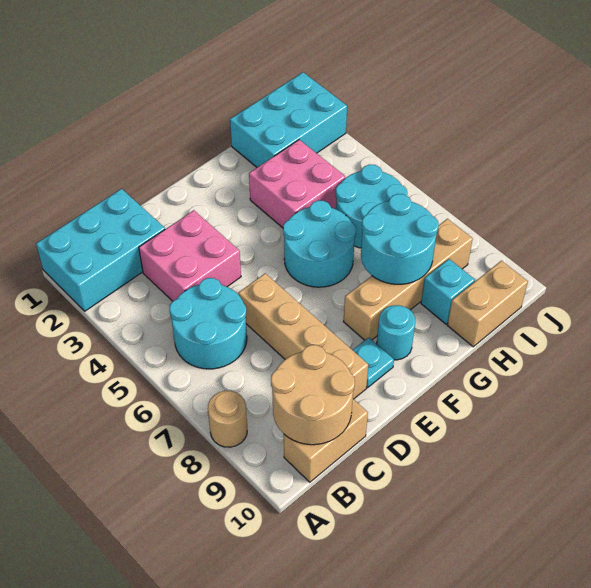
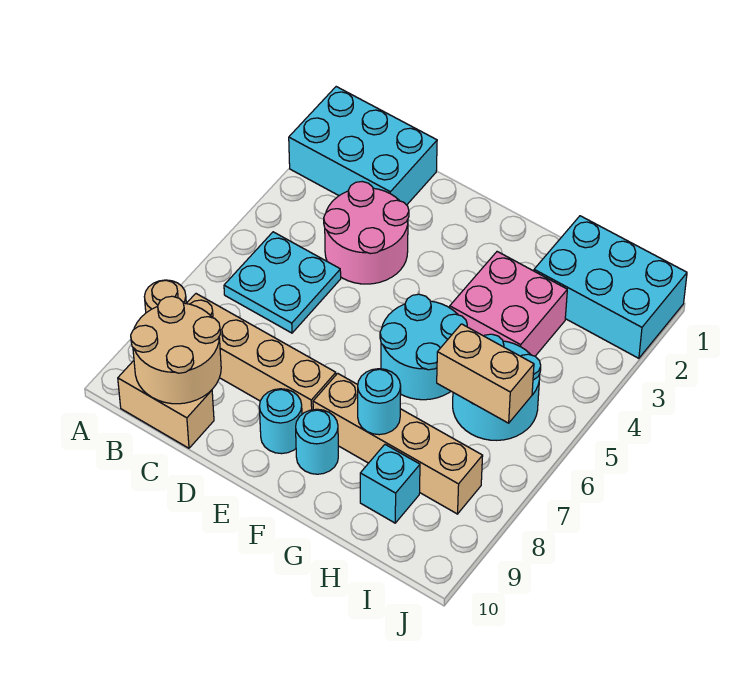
cyan 2x2 round brick [169,278,247,369] -> cyan 2x2 plate [224,232,341,333]
pink 2x2 brick [139,210,241,301] -> pink 2x2 round brick [324,182,409,284]
tan 1x4 brick [238,273,368,399] -> tan 1x4 brick turned to [186,294,336,414]
cyan 1x1 plate [353,337,394,388] -> cyan 1x1 round brick [259,389,302,454]
cyan 2x2 round brick [361,194,439,284] -> cyan 1x1 round brick [358,369,401,435]
tan 1x2 brick [447,261,528,347] -> tan 1x2 brick moved to [437,324,534,423]

